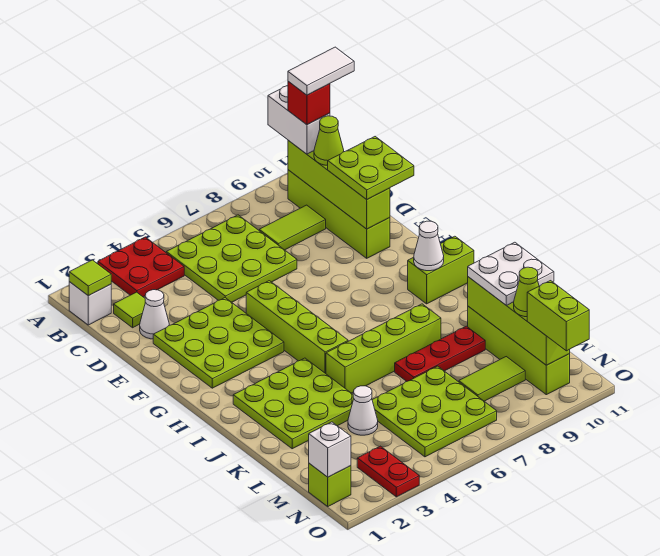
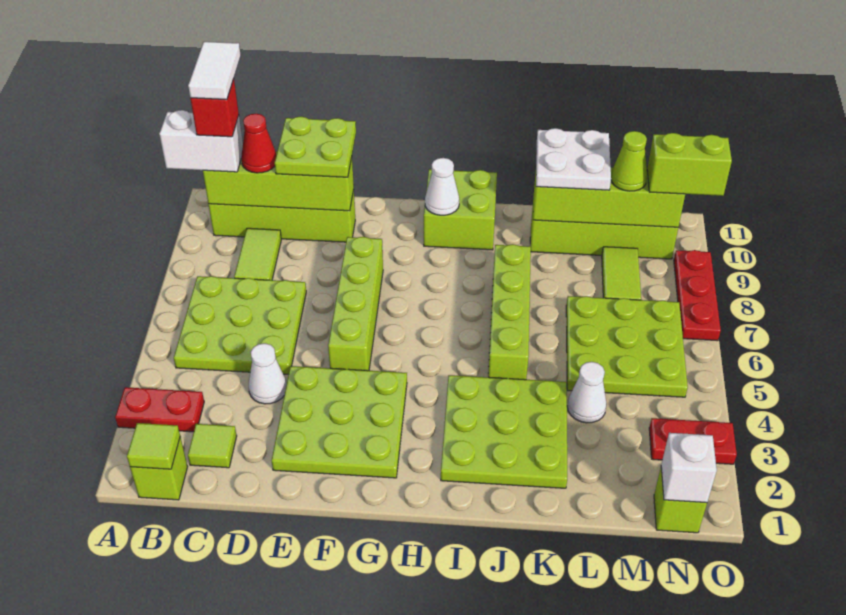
red 2x2 plate [98,237,184,297] -> red 1x2 plate [115,387,204,432]
white 1x1 brick [69,282,111,325] -> lime 1x1 brick [130,437,188,500]
lime 1x1 cone [314,116,344,165] -> red 1x1 cone [241,114,276,173]
white 1x1 cone [140,290,169,339] -> white 1x1 cone moved to [249,343,287,404]
lime 1x4 brick [246,281,348,374] -> lime 1x4 brick turned to [328,237,383,371]
lime 1x2 brick [408,236,474,304] -> lime 2x2 brick [424,169,497,250]
red 1x3 plate [395,326,485,381] -> red 1x3 plate moved to [674,250,721,341]

